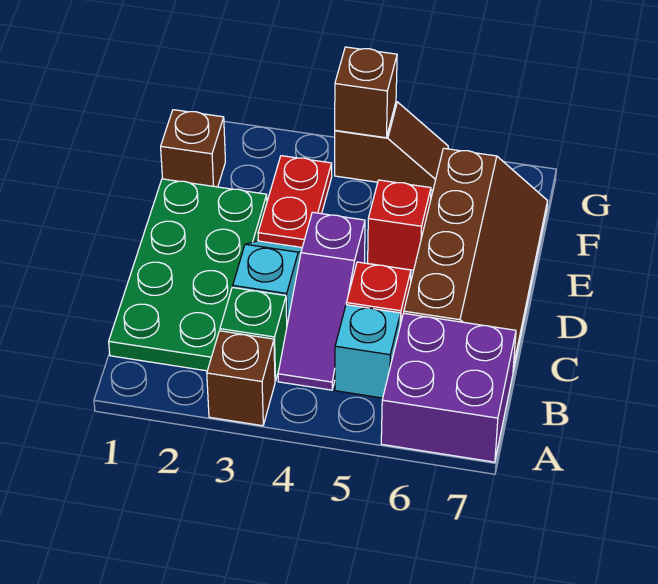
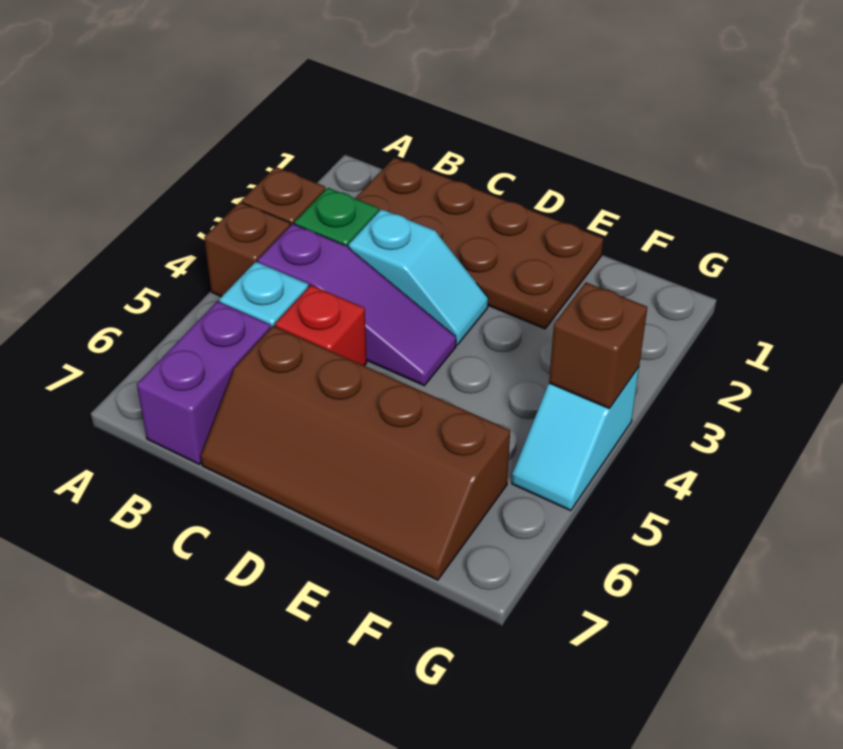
purple 2x2 brick [381,313,516,462] -> purple 1x2 brick [137,301,271,464]
green 2x4 plate [109,179,267,371] -> brown 2x4 plate [356,157,603,329]
purple 1x3 slope [278,212,365,390] -> purple 1x3 slope turned to [258,224,456,386]
red 1x2 plate [258,156,332,247] -> none
red 1x1 brick [368,180,431,270] -> none
brown 1x1 brick [161,110,225,187] -> brown 1x1 brick moved to [204,202,290,297]
brown 1x2 slope [335,102,448,190] -> cyan 1x2 slope [512,367,639,511]

